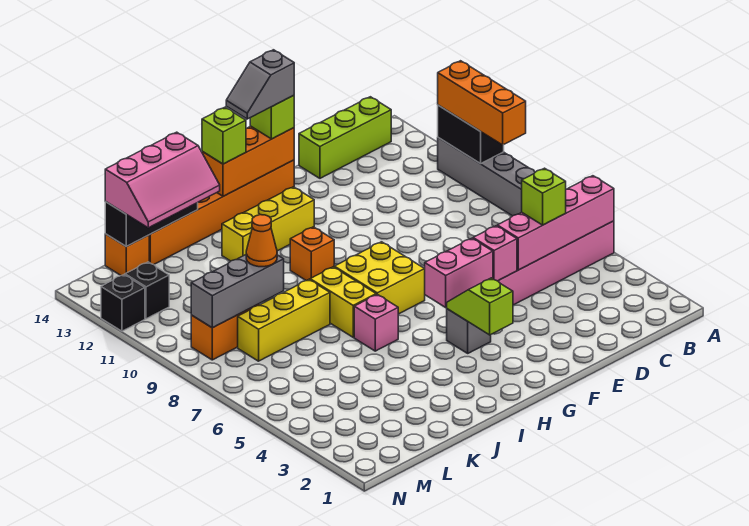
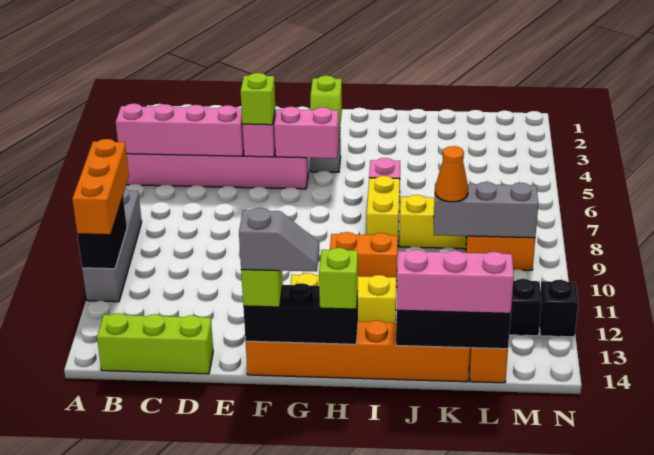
lime 1x1 brick [522,168,566,225] -> lime 1x1 brick moved to [241,73,275,125]
orange 1x3 brick [202,126,294,196] -> black 1x3 brick [243,283,358,344]
yellow 2x2 brick [334,242,425,314] -> none
orange 1x1 brick [290,227,334,281] -> orange 1x2 brick [330,232,398,287]

